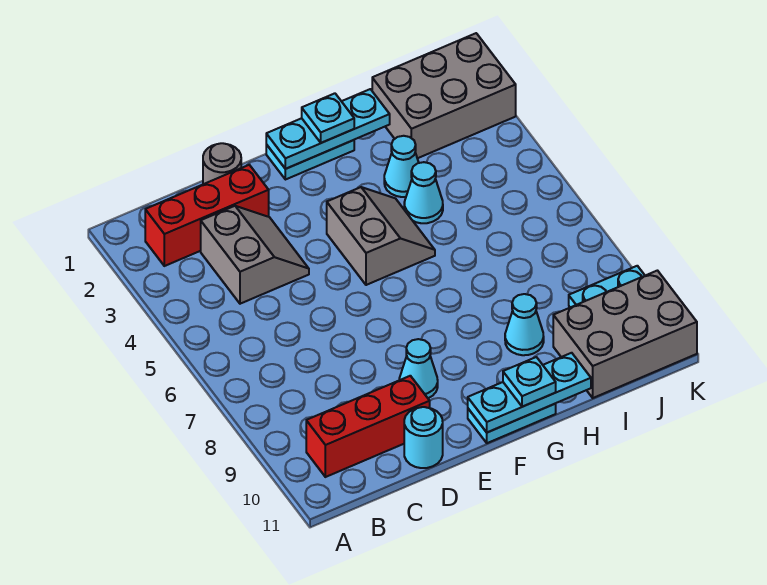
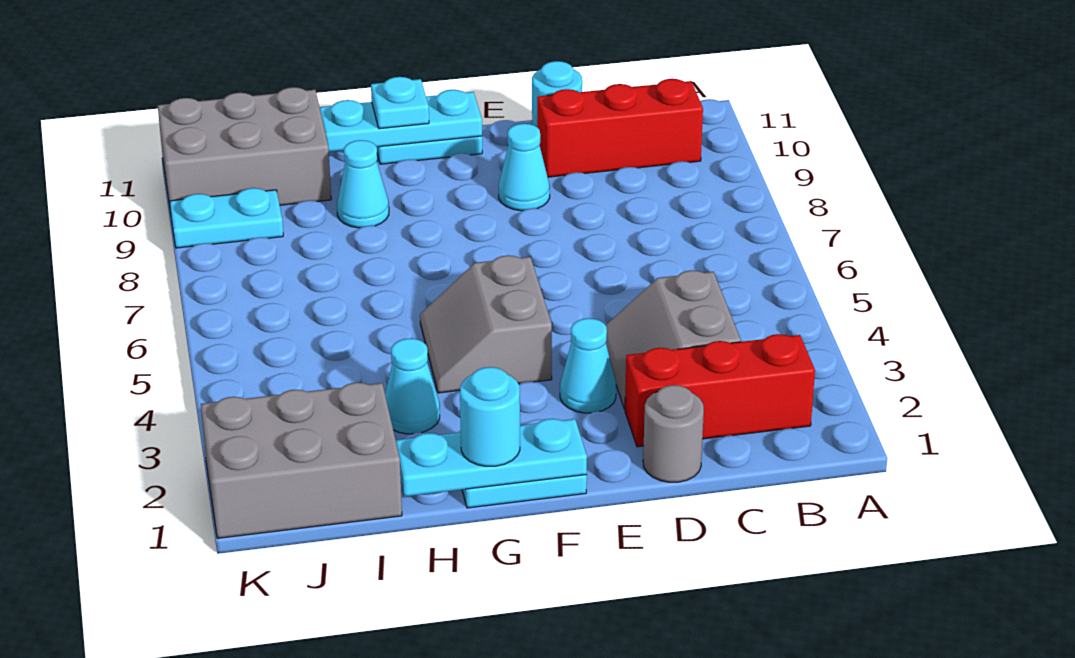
cyan 1x1 plate [302,93,354,143] -> cyan 1x1 round brick [460,367,520,466]
cyan 1x1 cone [404,162,443,223] -> cyan 1x1 cone moved to [560,318,616,413]

